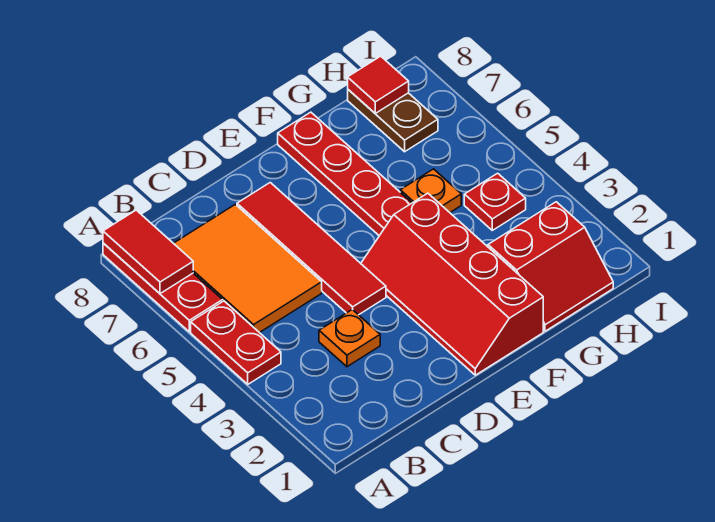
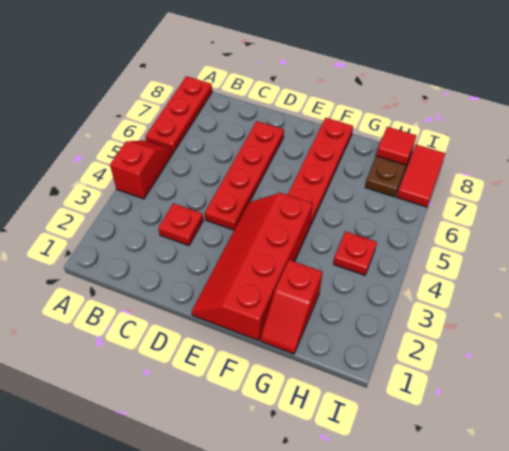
red 1x2 plate [191,301,281,384] -> red 1x2 slope [110,141,173,199]
red 1x2 tile [103,210,193,294] -> red 1x2 tile moved to [397,145,445,207]
orange 2x3 tile [174,204,322,333] -> none
orange 1x1 plate [319,309,380,367] -> red 1x1 plate [158,203,203,246]
red 1x4 tile [237,183,386,315] -> red 1x4 plate [205,121,284,230]
red 2x2 slope [488,202,613,331] -> red 1x2 slope [260,260,323,354]
orange 1x1 plate [400,169,461,212] -> none

